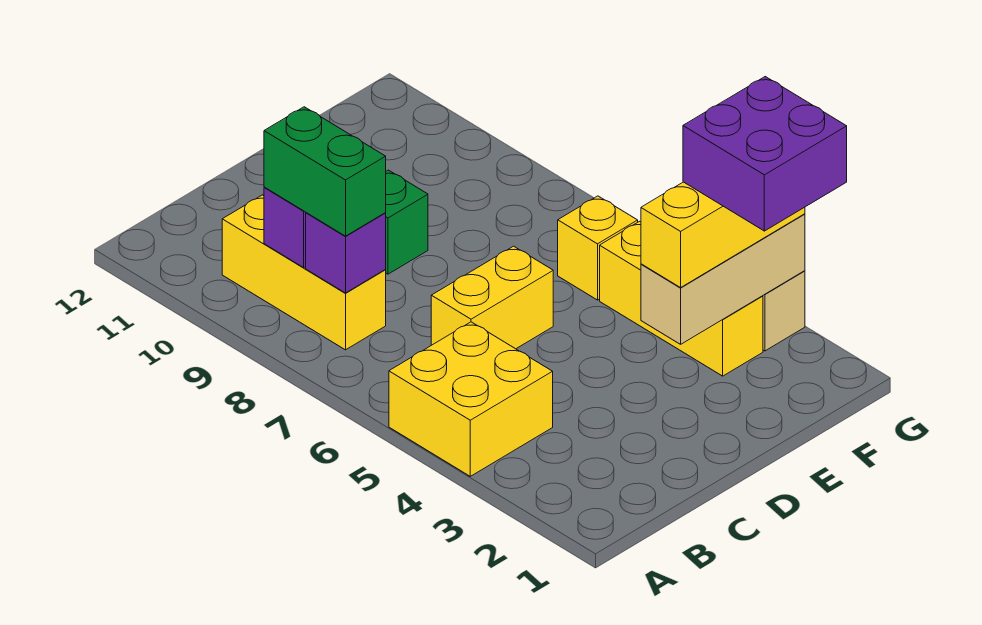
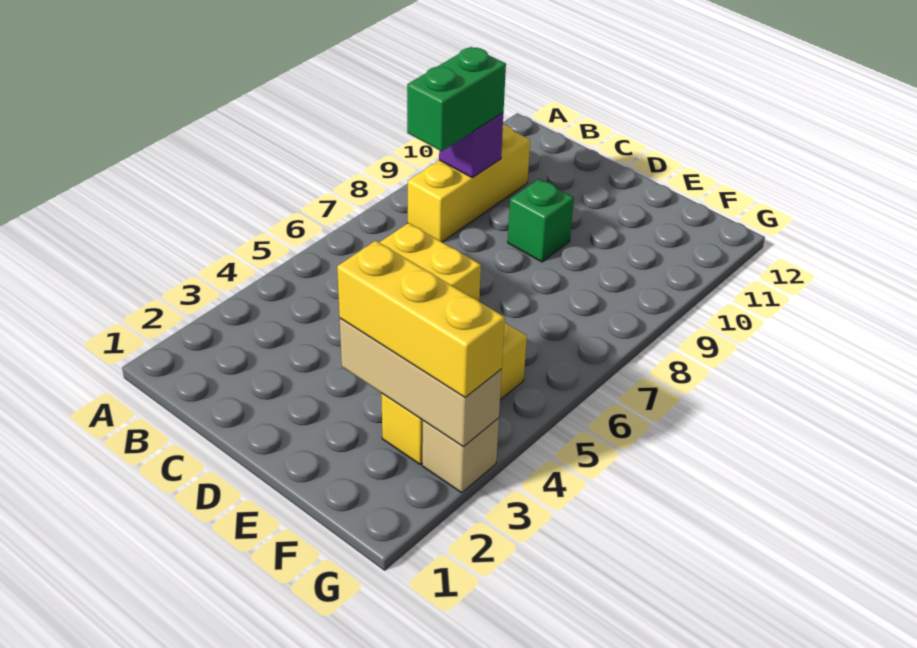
yellow 2x2 brick [389,322,553,476] -> none
purple 1x1 brick [306,213,386,293] -> none
purple 2x2 brick [683,77,847,231] -> none
yellow 1x1 brick [558,196,638,300] -> none

